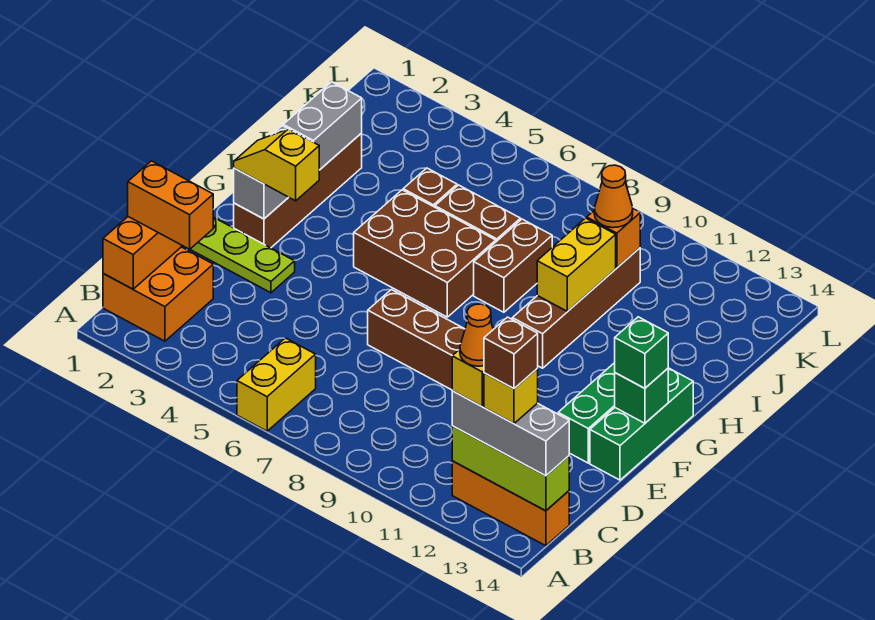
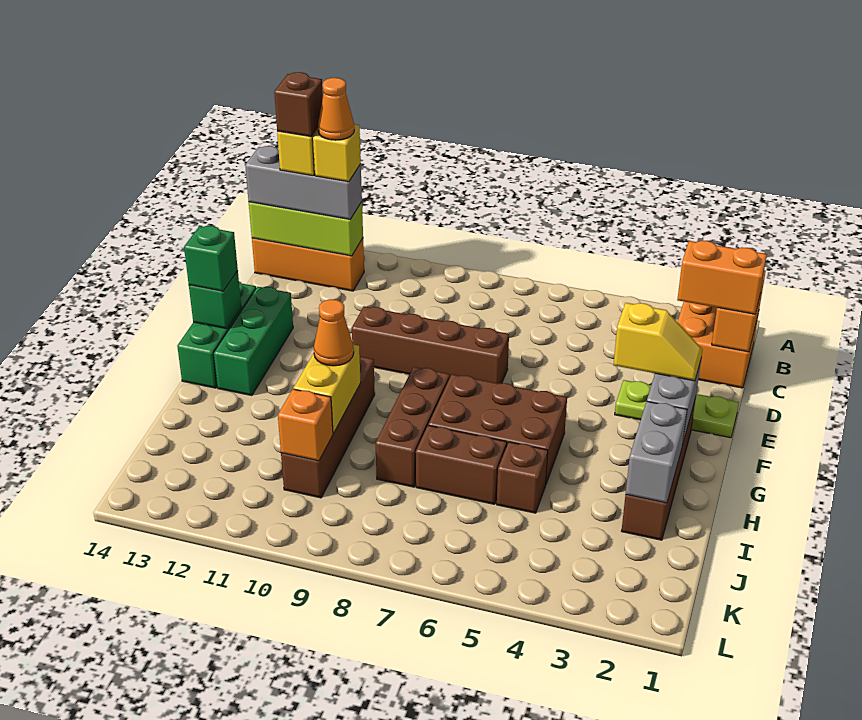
yellow 1x2 brick [237,338,316,431] -> none
brown 1x2 brick [474,219,552,312] -> brown 1x3 brick [375,367,450,487]
orange 1x1 cone [594,165,633,228] -> orange 1x1 cone moved to [314,299,354,366]

